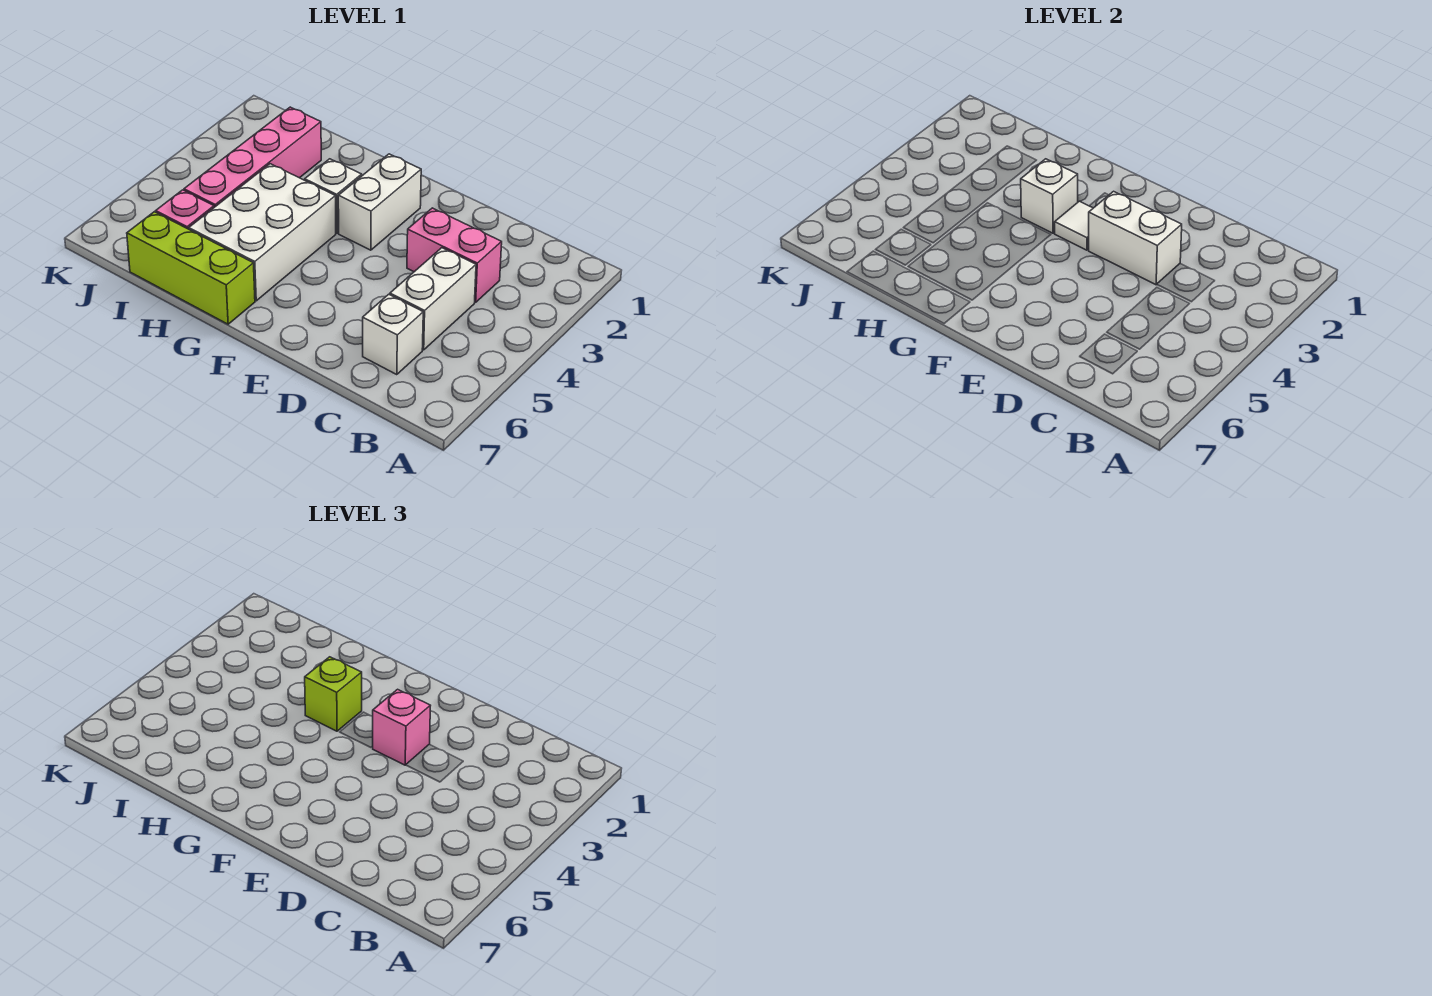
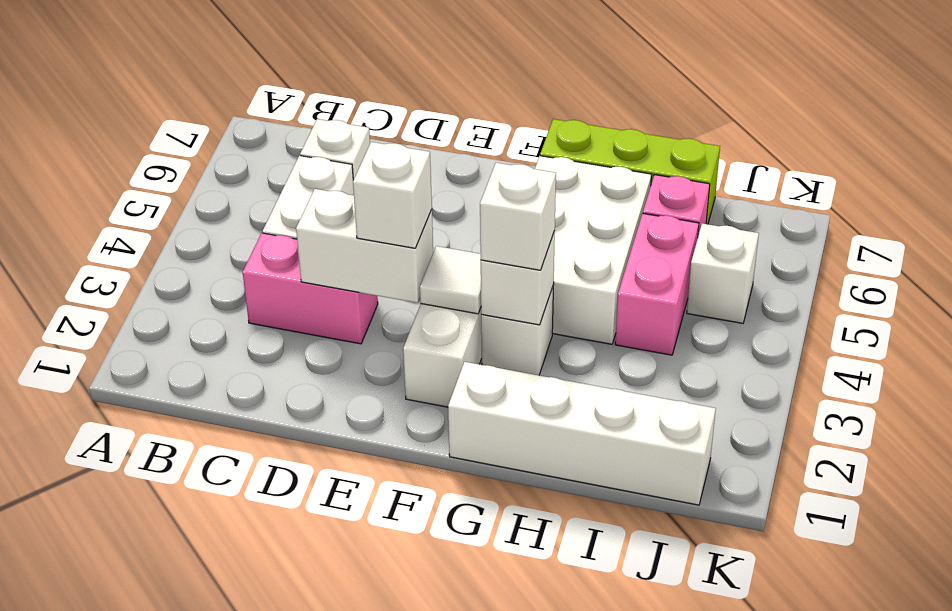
pink 1x1 brick [373,689,431,765] -> white 1x1 brick [353,142,432,248]
none -> white 1x4 brick [448,362,716,505]
lime 1x1 brick [305,657,362,731] -> white 1x1 brick [480,163,556,270]
pink 1x4 brick [184,107,321,207] -> pink 1x2 brick [615,214,699,355]
none -> white 1x1 brick [687,224,759,323]

